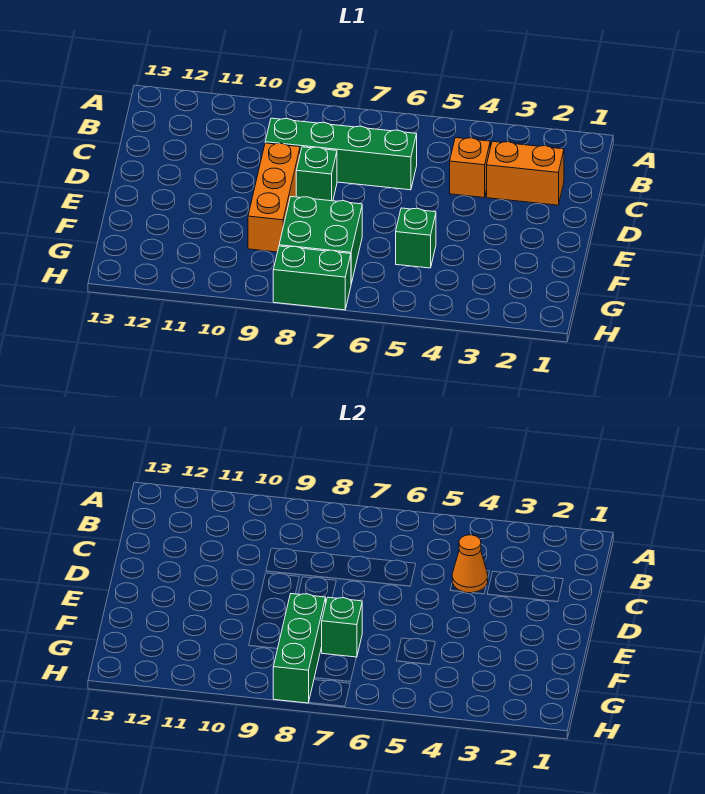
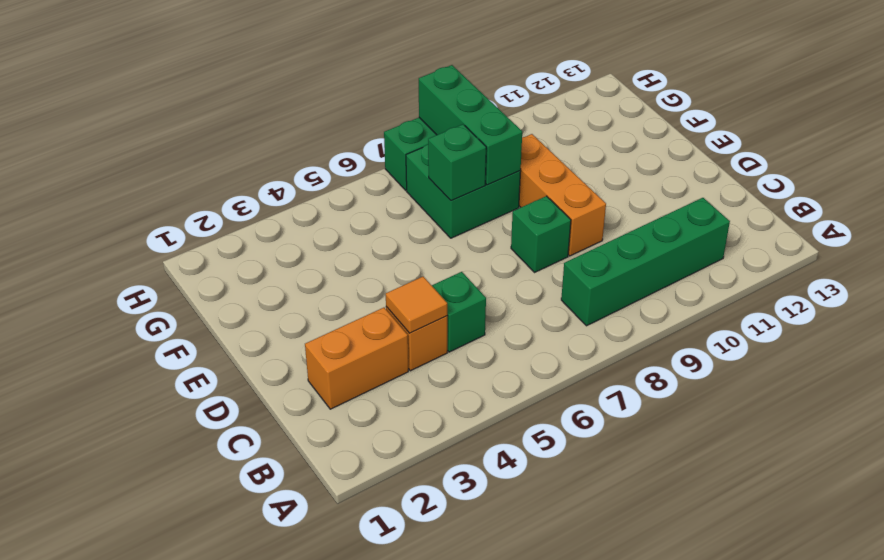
orange 1x1 cone [452,535,488,593] -> orange 1x1 tile [386,277,447,333]
green 1x4 brick [265,118,417,190] -> green 1x4 brick moved to [561,198,730,326]
green 1x1 brick [396,208,436,268] -> green 1x1 brick moved to [432,272,486,352]

